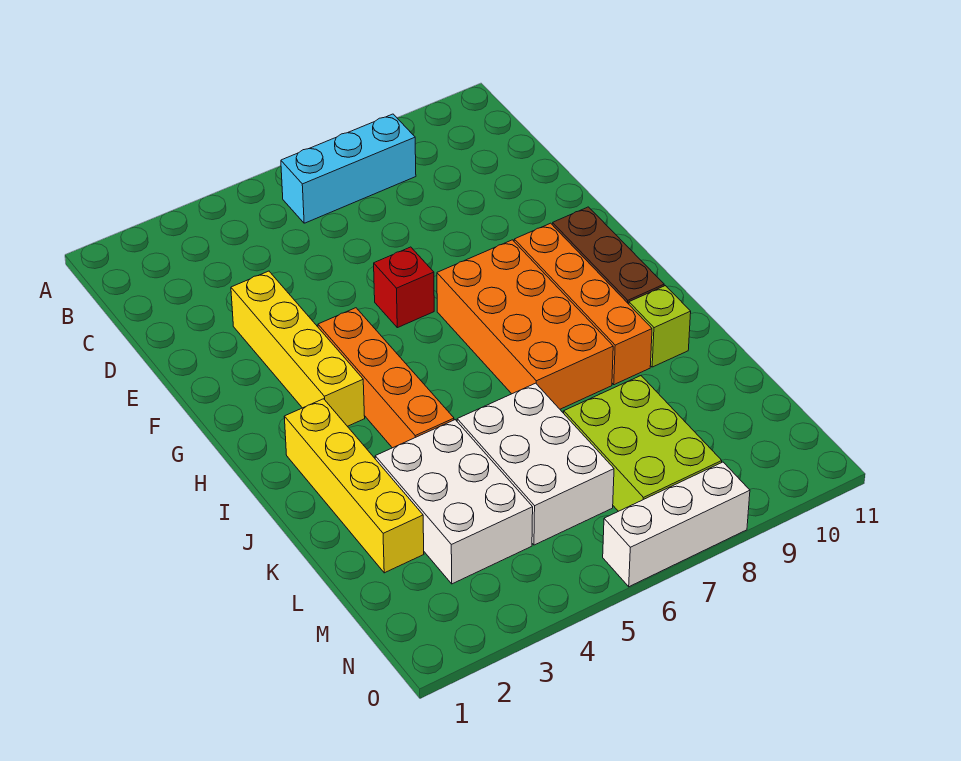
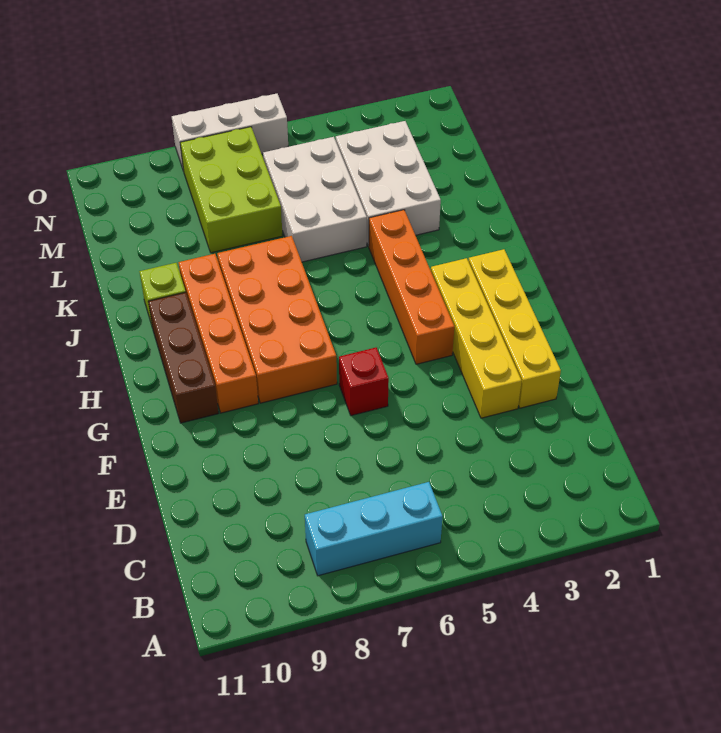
yellow 1x4 brick [284,399,424,573] -> yellow 1x4 brick moved to [468,249,561,408]

